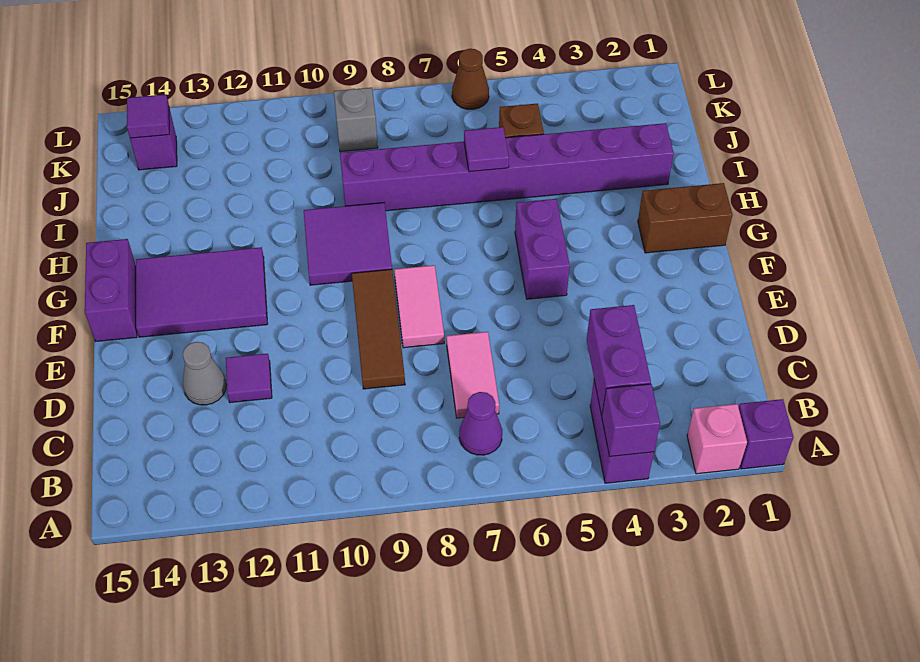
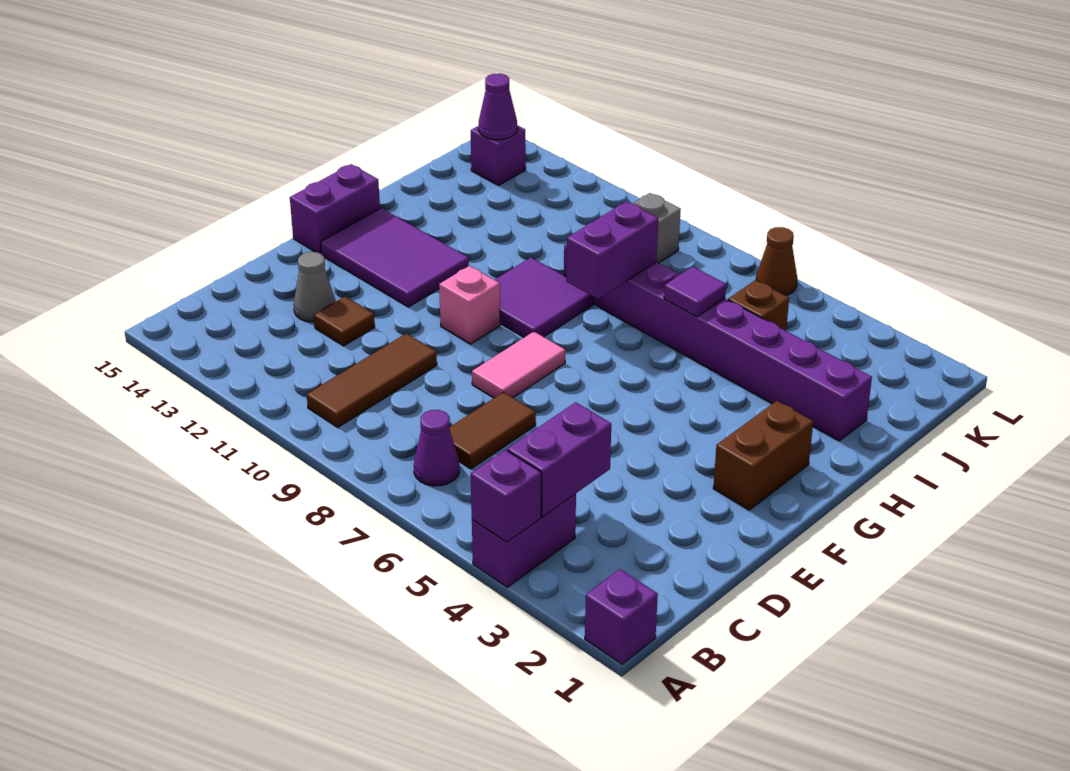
pink 1x1 brick [687,404,747,474] -> pink 1x1 brick moved to [439,266,500,344]
pink 1x2 tile [446,332,499,418] -> brown 1x2 tile [449,392,536,469]
brown 1x3 tile [352,269,405,389] -> brown 1x3 tile moved to [307,333,437,427]
purple 1x1 tile [226,354,272,403] -> brown 1x1 tile [314,296,375,346]
purple 1x2 brick [515,199,570,299] -> purple 1x2 brick moved to [566,201,658,299]
brown 1x2 brick [638,183,732,253] -> brown 1x2 brick turned to [713,401,813,510]
purple 1x1 tile [127,95,169,138] -> purple 1x1 cone [479,74,517,140]

